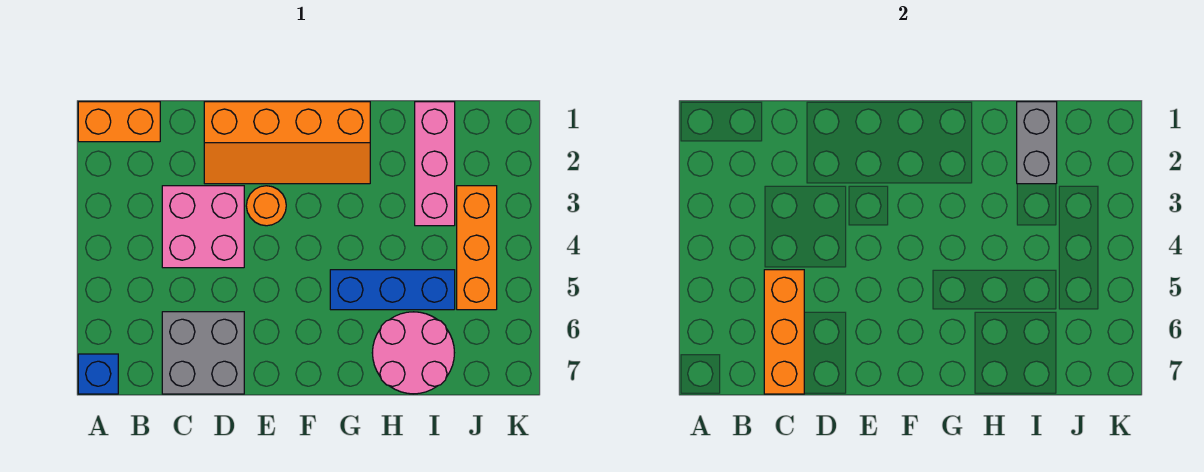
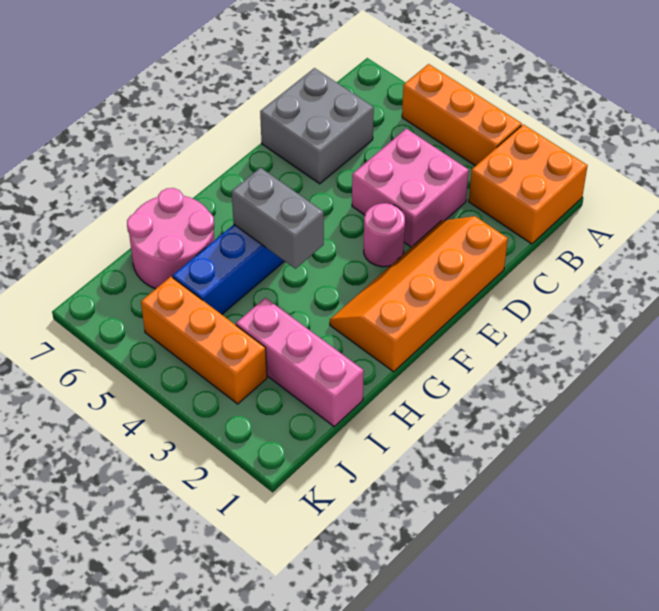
orange 1x2 brick [78,102,160,142] -> orange 2x2 brick [469,124,588,244]
blue 1x1 brick [78,354,118,394] -> none
orange 1x3 brick [764,270,804,394] -> orange 1x3 brick moved to [402,64,522,166]
orange 1x1 round brick [246,186,286,226] -> pink 1x1 round brick [364,203,405,267]
grey 1x2 brick [1017,102,1057,184] -> grey 1x2 brick moved to [232,168,324,269]

